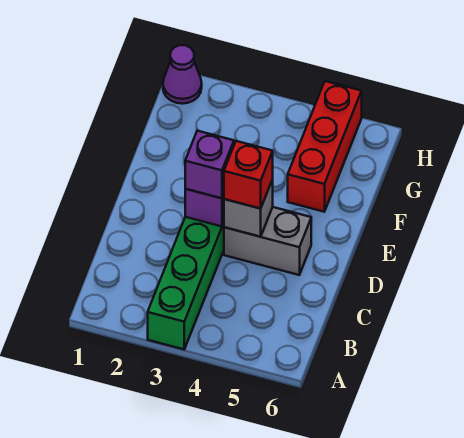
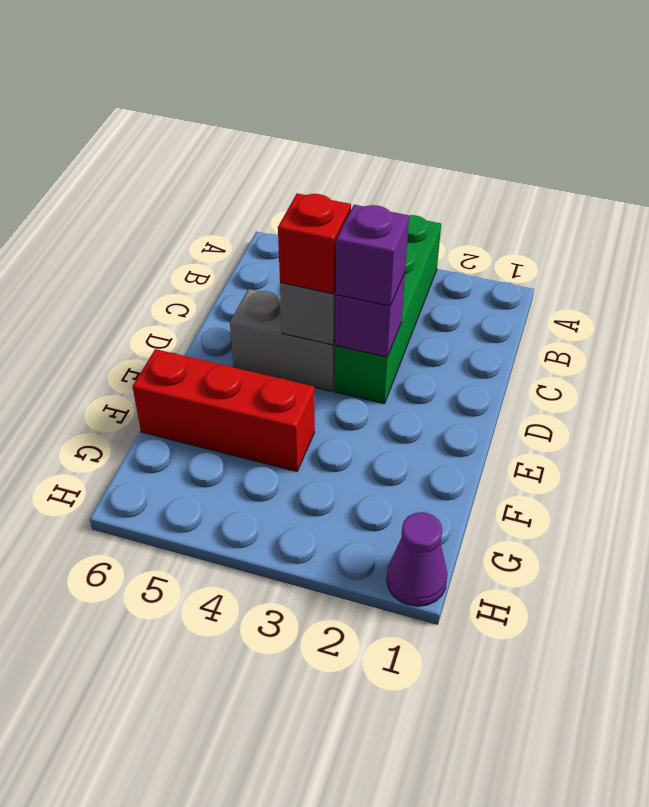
red 1x3 brick [288,81,362,212] -> red 1x3 brick turned to [132,349,315,471]

